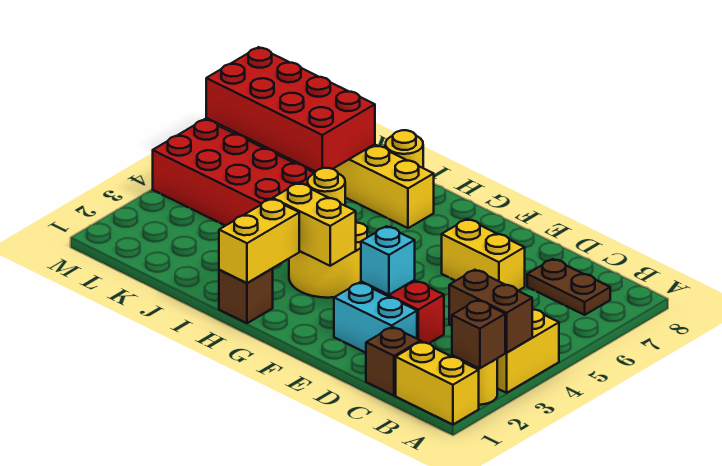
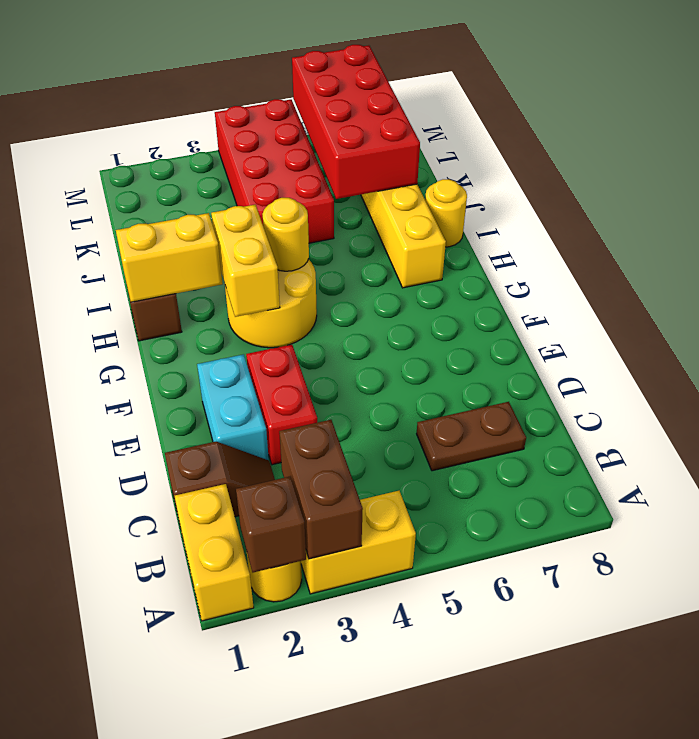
brown 1x2 plate [527,259,610,315] -> brown 1x2 plate turned to [417,402,526,471]
yellow 1x2 brick [442,219,525,291] -> none
cyan 1x1 brick [361,226,415,295] -> none

